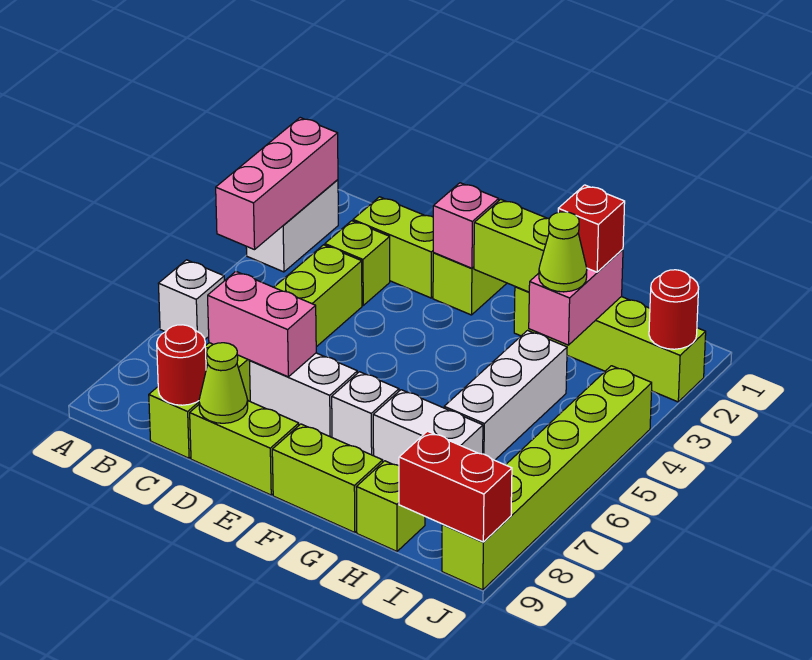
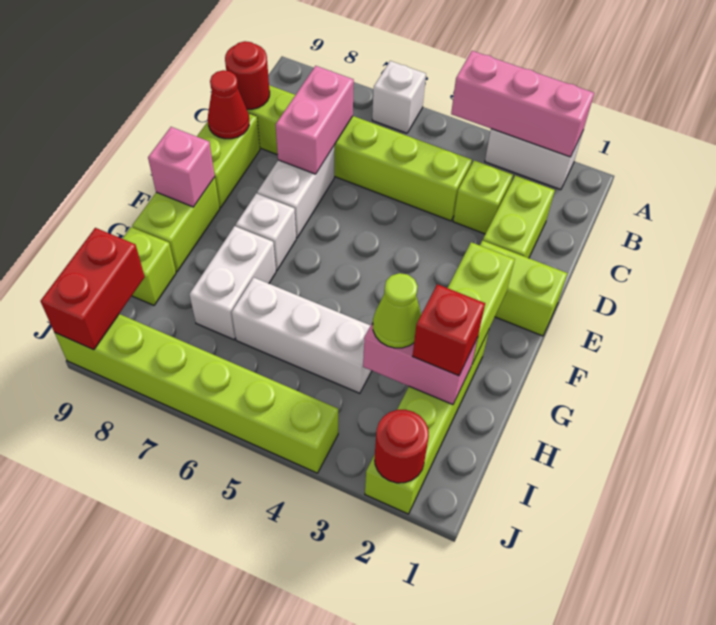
lime 1x1 cone [199,343,248,423] -> red 1x1 cone [208,70,249,139]
pink 1x1 brick [433,183,499,268] -> pink 1x1 brick moved to [148,127,215,207]

